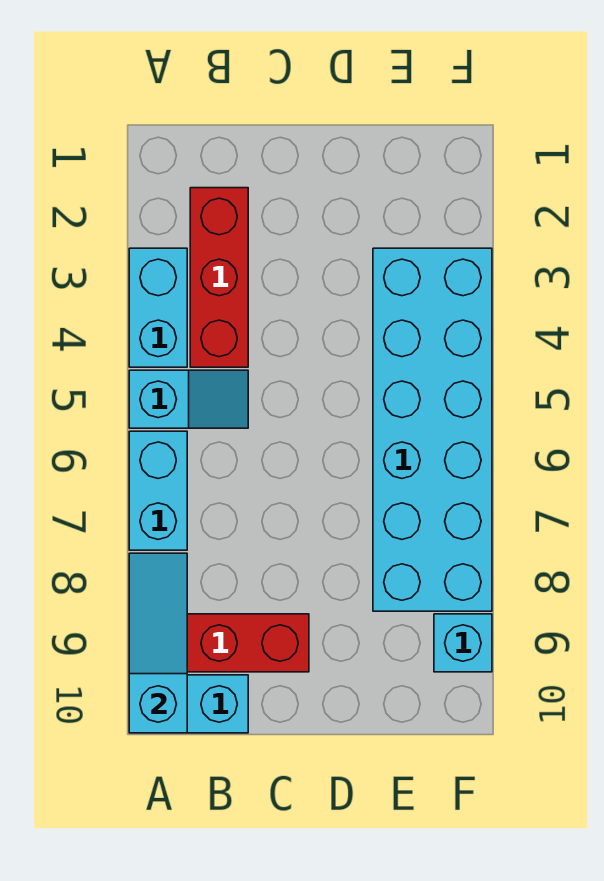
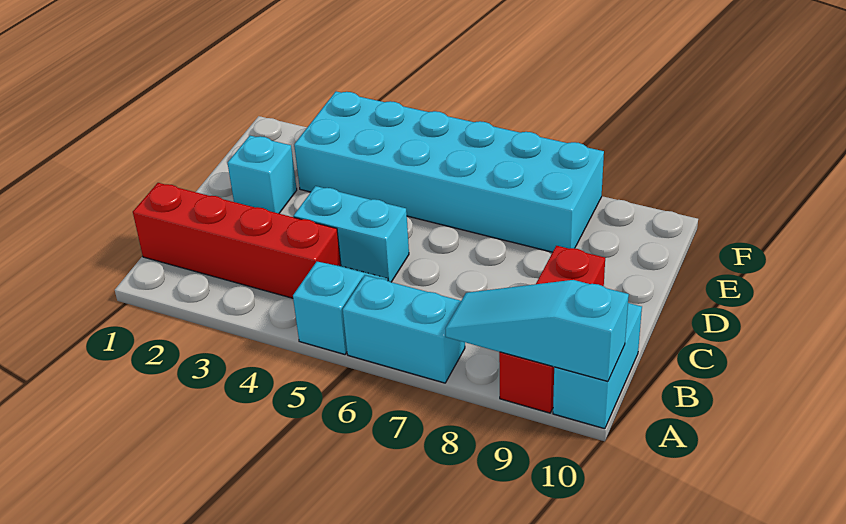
cyan 1x2 brick [129,248,187,367] -> cyan 1x2 brick moved to [294,186,409,282]
red 1x3 brick [190,188,248,367] -> red 1x4 brick [133,183,341,298]
cyan 1x1 brick [434,614,492,672] -> cyan 1x1 brick moved to [228,136,297,213]

